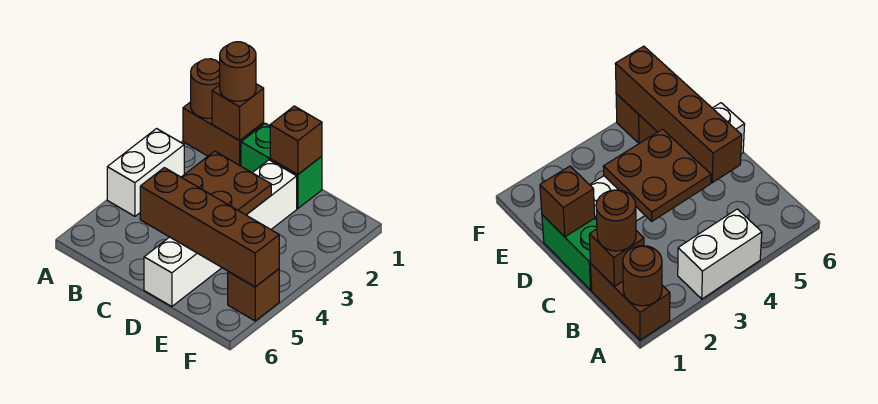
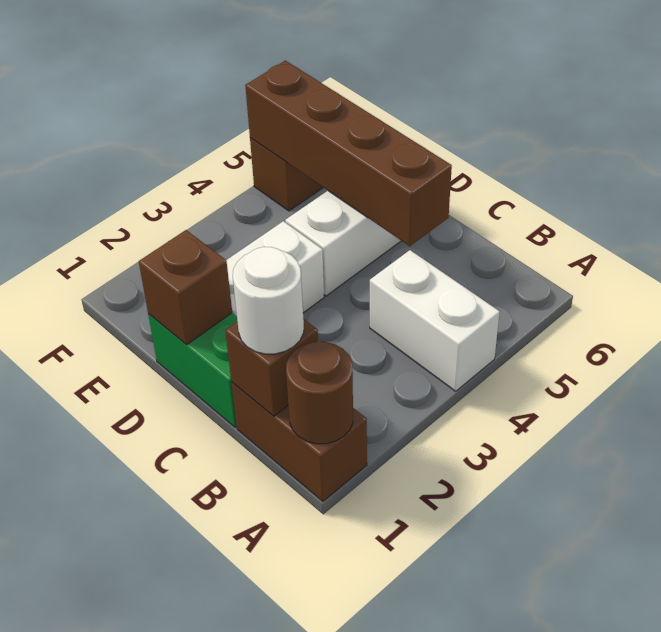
white 1x2 brick [107,129,184,216] -> white 1x2 brick turned to [370,250,500,391]
brown 1x1 round brick [220,42,256,101] -> white 1x1 round brick [233,247,304,354]
brown 2x2 plate [182,151,271,215] -> none

